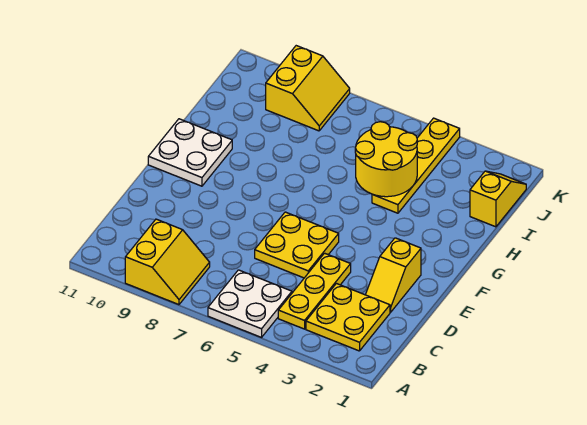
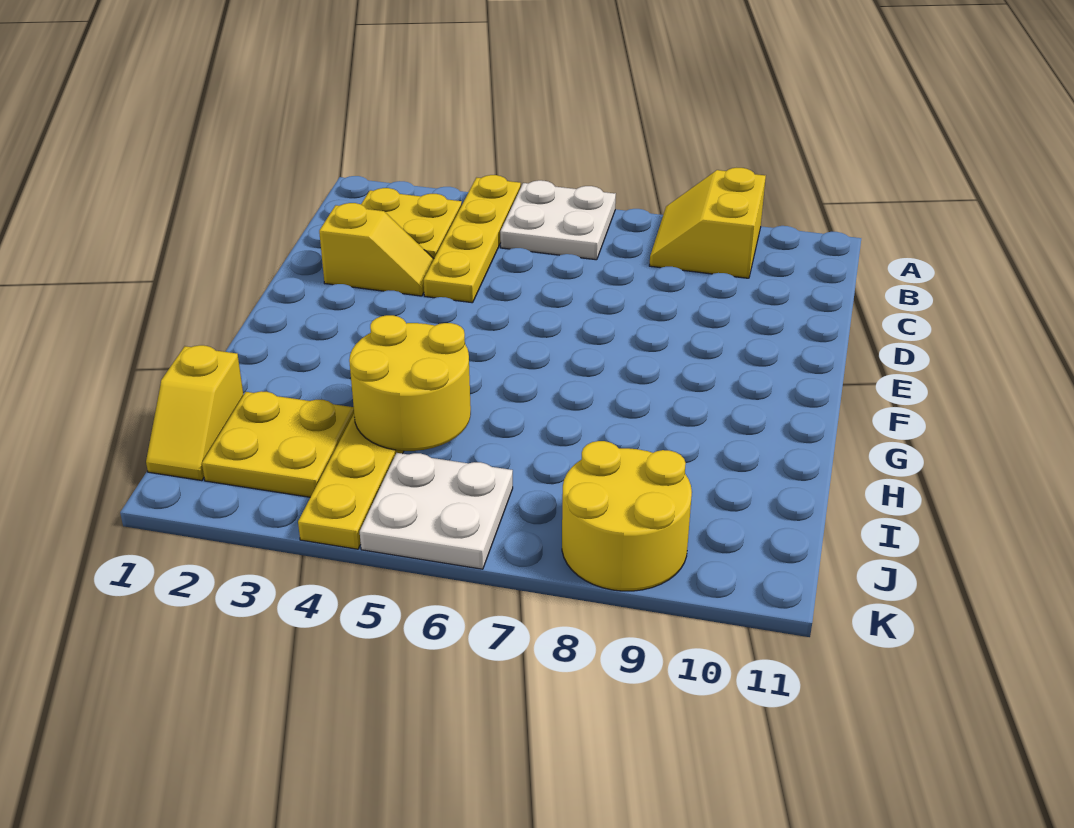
yellow 1x3 plate [278,253,351,329] -> yellow 1x4 plate [423,175,521,303]
yellow 1x2 slope [366,238,421,312] -> yellow 1x2 slope turned to [319,203,434,296]
yellow 2x2 plate [255,212,339,278] -> yellow 2x2 plate moved to [202,391,354,497]
white 2x2 plate [148,119,232,186] -> white 2x2 plate moved to [360,453,513,569]
yellow 2x2 slope [266,46,350,131] -> yellow 2x2 round brick [562,441,692,591]

